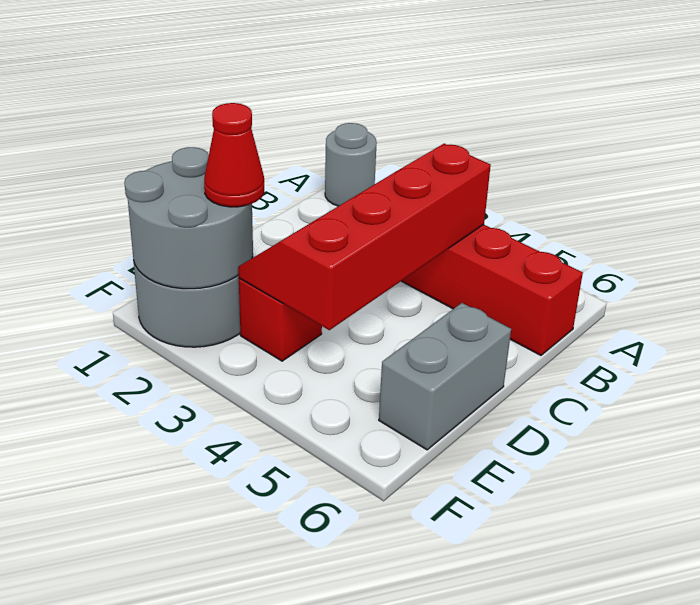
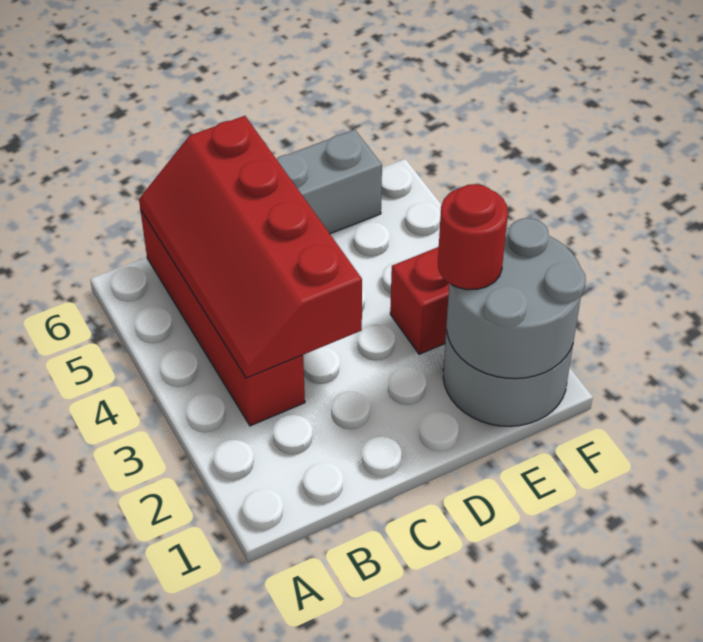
grey 1x1 round brick [325,123,377,206] -> none
red 2x4 slope [238,144,491,330] -> red 2x4 slope turned to [139,116,362,378]
red 1x1 cone [204,103,264,207] -> red 1x1 round brick [438,184,508,290]

